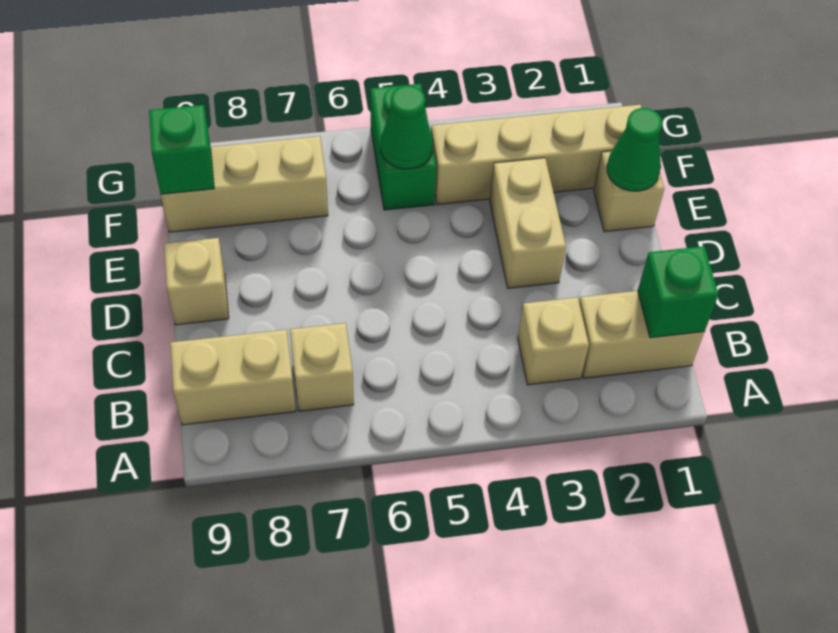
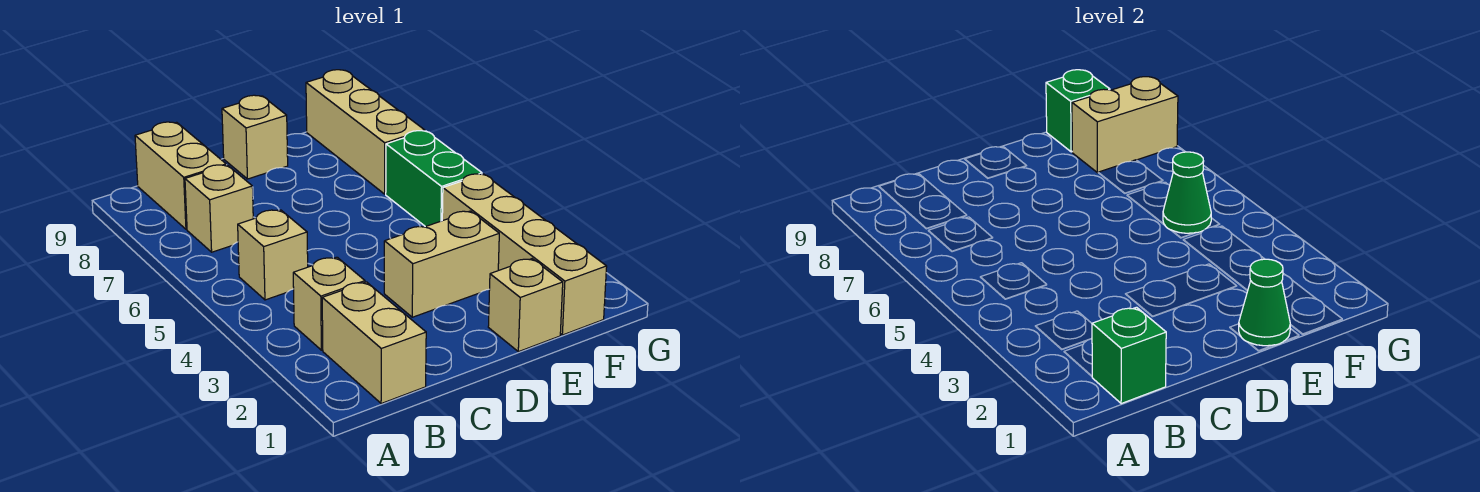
none -> tan 1x1 brick [238,210,308,300]
green 1x2 brick [371,84,436,210] -> green 1x2 brick turned to [386,131,482,227]
none -> tan 1x2 brick [1072,77,1178,173]

